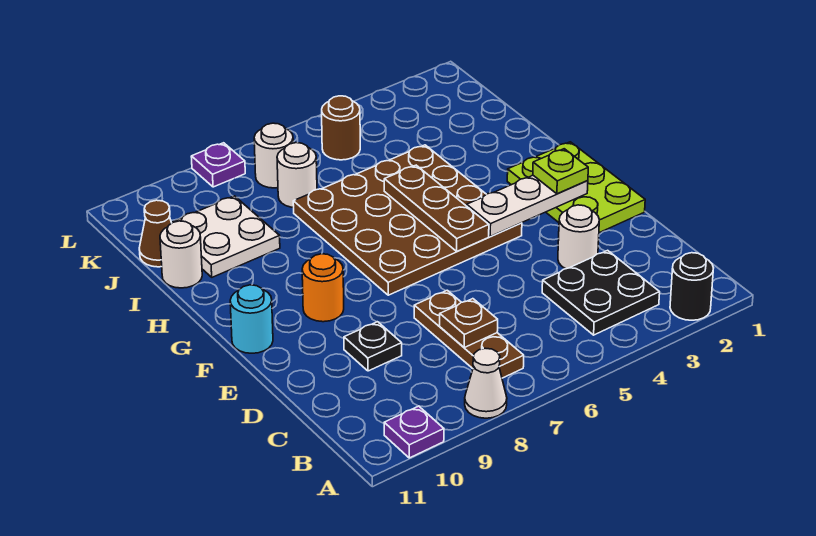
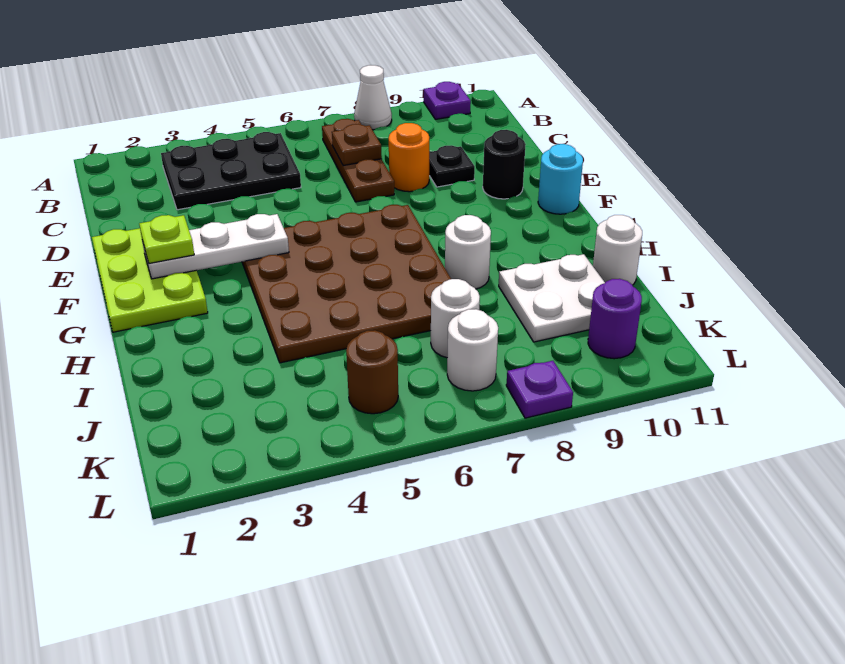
black 1x1 round brick [670,253,713,320] -> black 1x1 round brick moved to [483,130,526,199]
black 2x2 plate [542,250,660,335] -> black 2x3 plate [161,132,301,210]
white 1x1 round brick [558,205,599,269] -> white 1x1 round brick moved to [445,215,491,289]
brown 1x3 plate [384,165,489,251] -> none
orange 1x1 round brick [302,254,344,322] -> orange 1x1 round brick moved to [389,123,429,192]
brown 1x1 cone [139,200,172,267] -> none
none -> purple 1x1 round brick [588,279,642,359]

